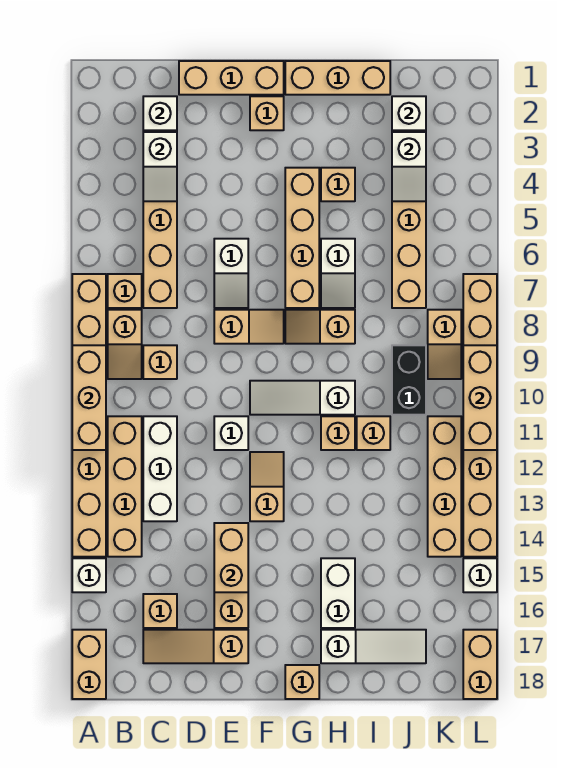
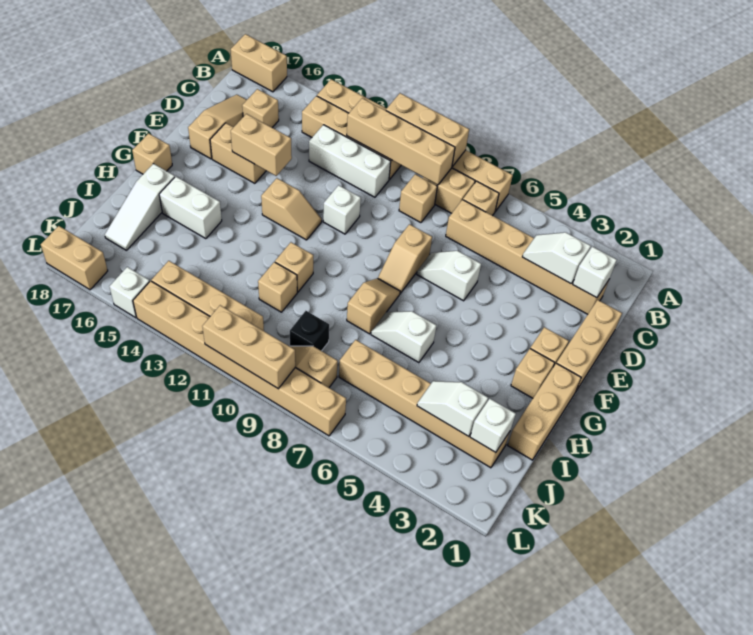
white 1x1 brick [72,558,106,592] -> none
white 1x3 slope [250,381,355,415] -> none
tan 1x4 brick [285,168,319,308] -> tan 1x4 brick moved to [347,98,455,185]
tan 1x1 brick [321,168,355,201] -> tan 1x1 brick moved to [511,349,555,398]
black 1x2 brick [392,345,426,415] -> black 1x1 brick [290,311,329,351]

